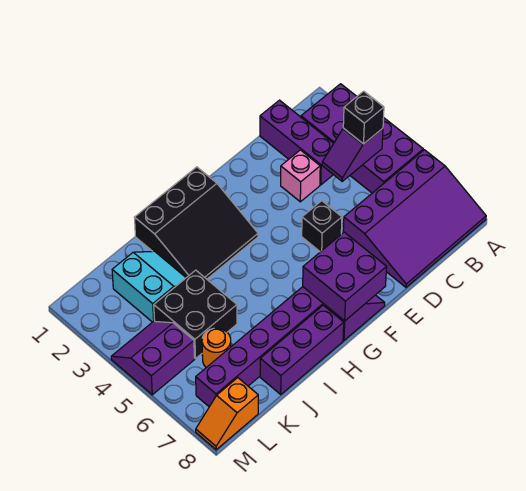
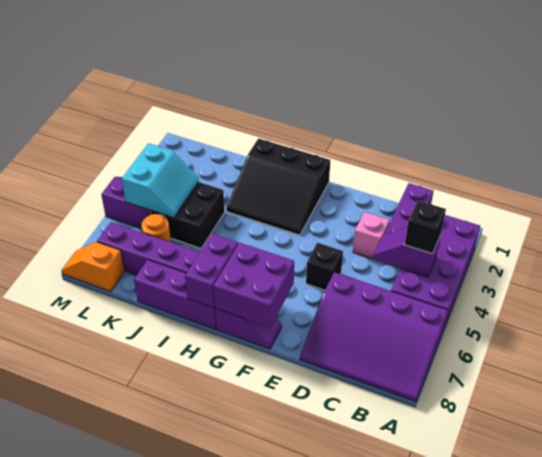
none -> purple 1x2 brick [185,234,238,308]
cyan 2x2 slope [112,251,186,322] -> cyan 2x2 slope moved to [122,143,199,218]

